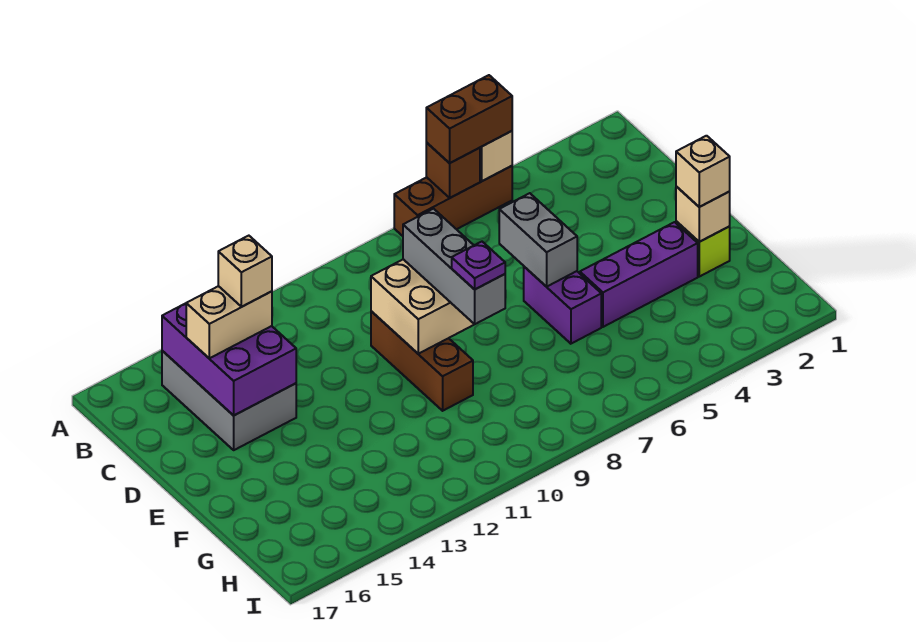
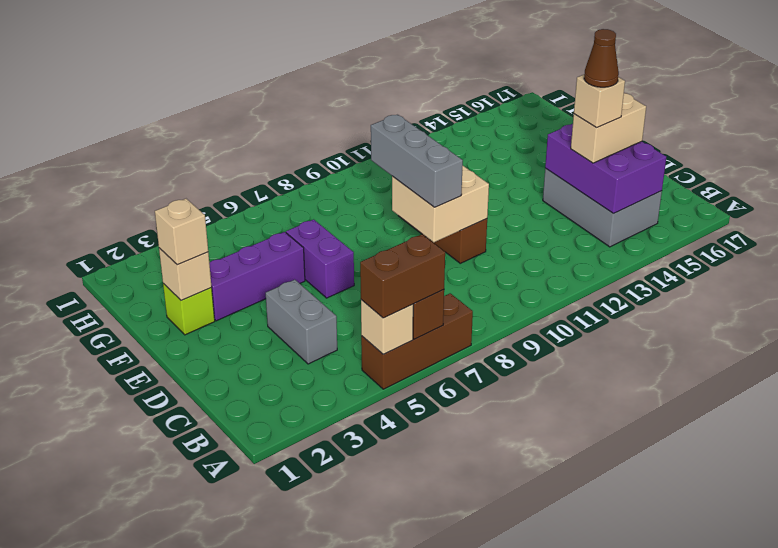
none -> brown 1x1 cone [584,29,619,87]
grey 1x2 brick [499,193,577,287] -> grey 1x2 brick moved to [266,280,337,364]
purple 1x1 plate [452,242,505,289] -> none

